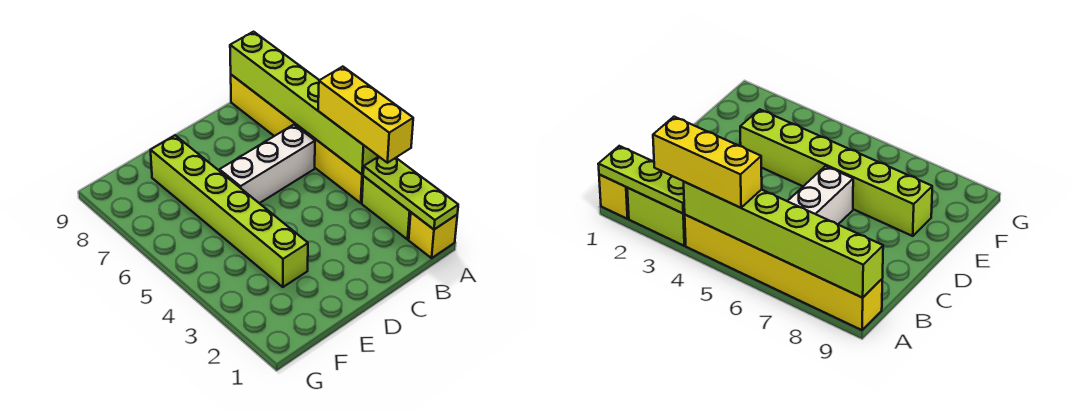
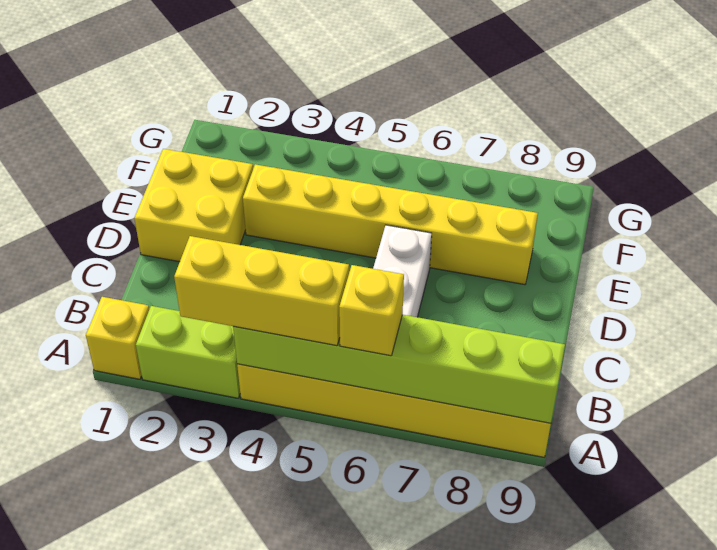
lime 1x3 plate [363,157,458,229] -> none
none -> yellow 1x1 brick [339,265,404,356]
none -> yellow 2x2 brick [134,149,253,262]
lime 1x6 brick [151,135,308,287] -> yellow 1x6 brick [243,164,538,285]

